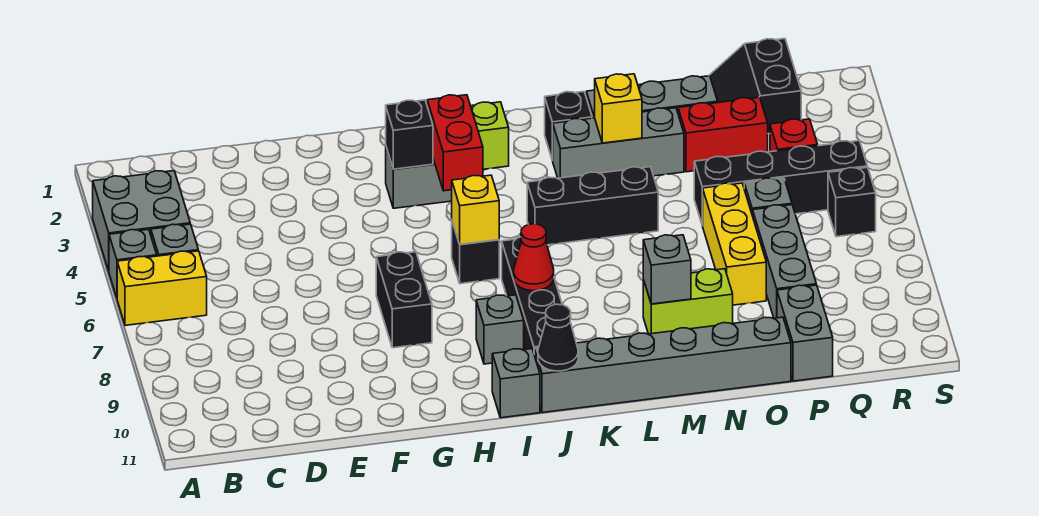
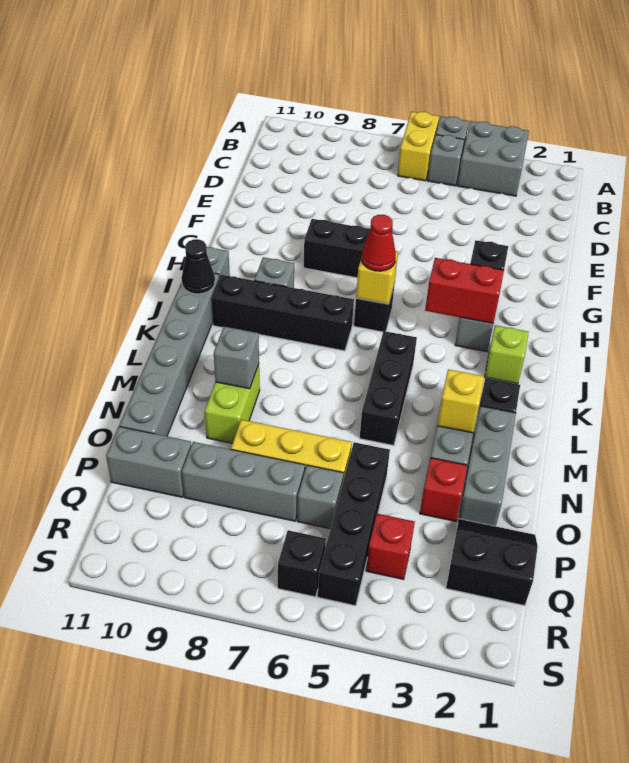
red 1x1 cone [514,224,554,291] -> red 1x1 cone moved to [362,215,396,271]
red 1x2 brick [678,97,768,172] -> red 1x1 brick [420,458,467,521]

